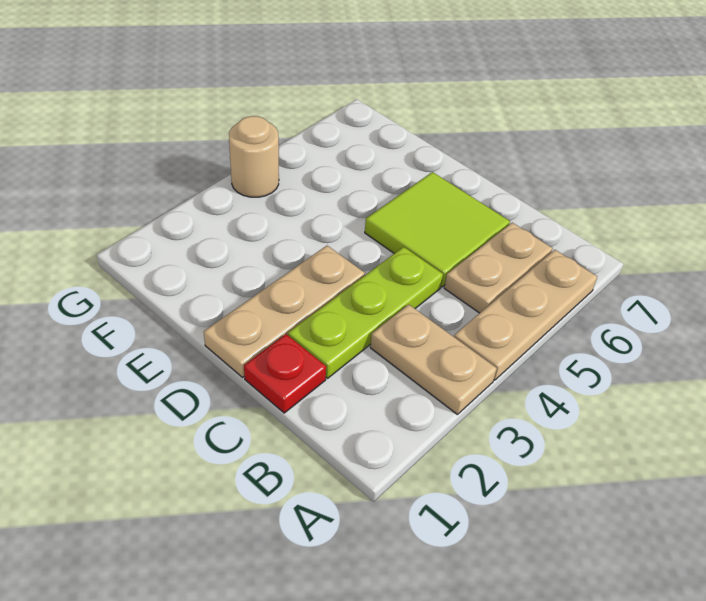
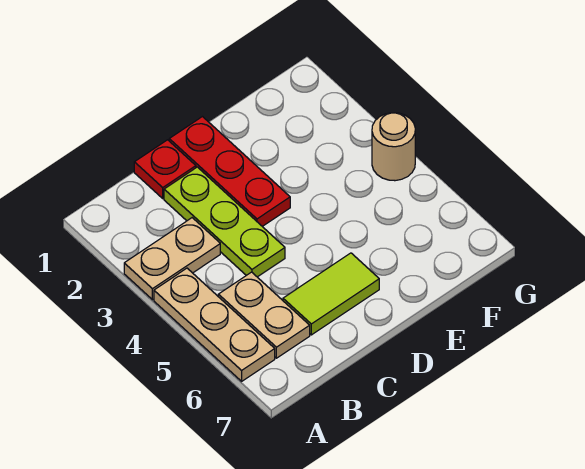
lime 2x2 tile [365,172,510,287] -> lime 1x2 tile [283,253,379,335]
tan 1x3 plate [204,246,365,377] -> red 1x3 plate [169,117,290,226]

